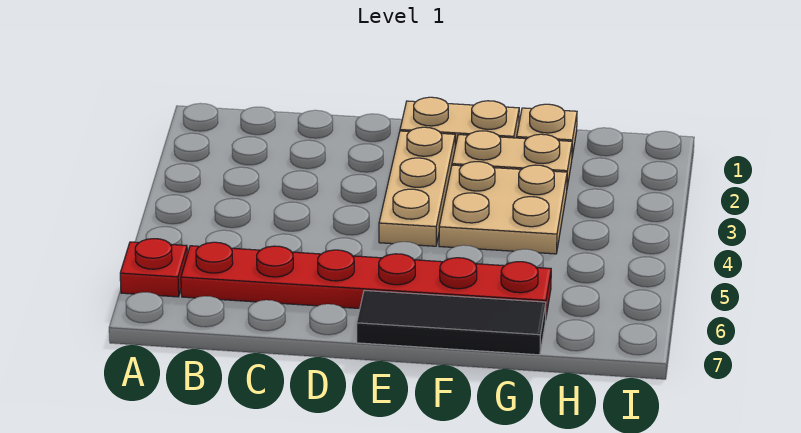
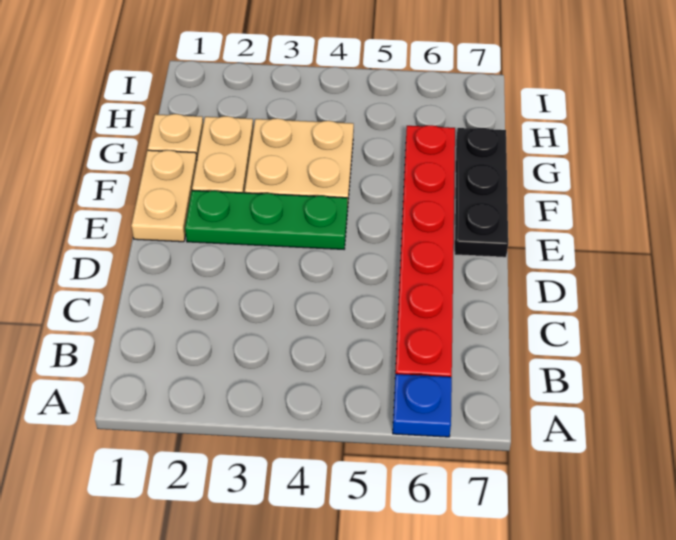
red 1x1 plate [120,239,187,297] -> blue 1x1 plate [393,374,452,437]
tan 1x3 plate [379,127,455,246] -> green 1x3 plate [185,190,348,249]
black 1x3 tile [357,290,546,355] -> black 1x3 plate [455,128,508,257]

